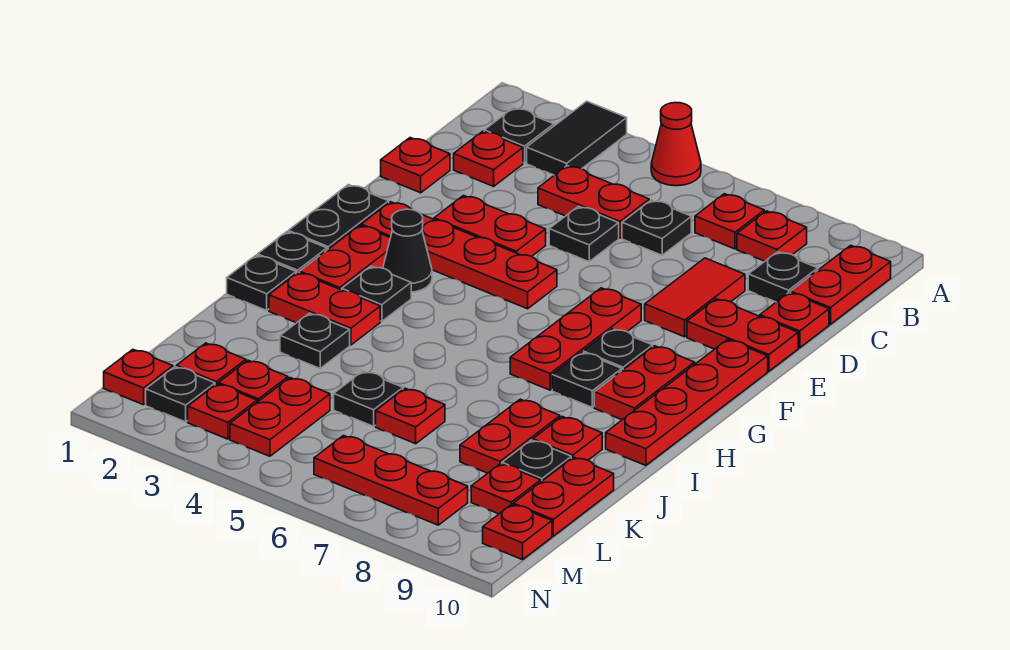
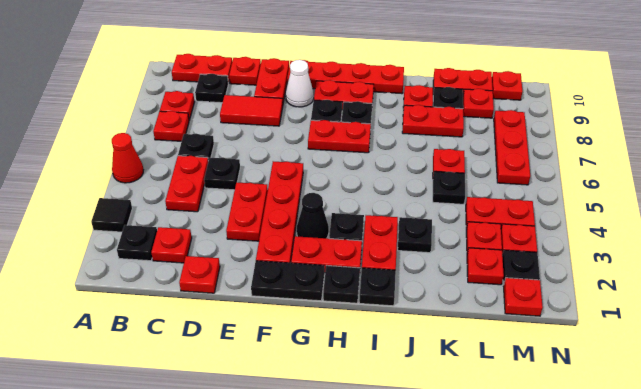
black 1x2 tile [527,101,627,175] -> black 1x1 tile [91,198,132,232]
red 1x3 plate [510,288,641,390] -> red 1x2 plate [308,120,371,153]
none -> white 1x1 cone [286,60,314,107]

